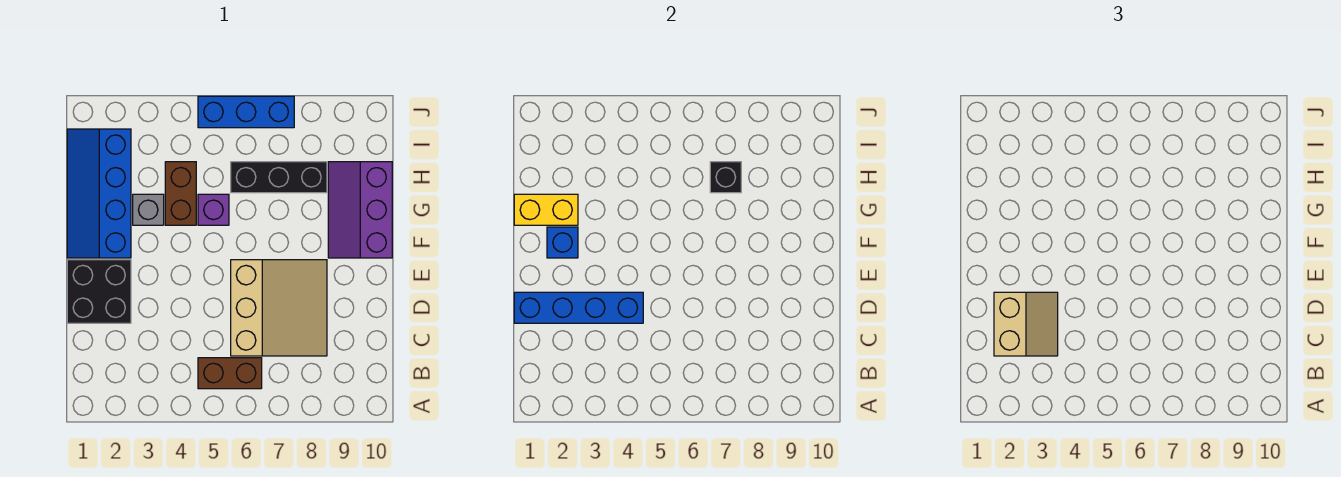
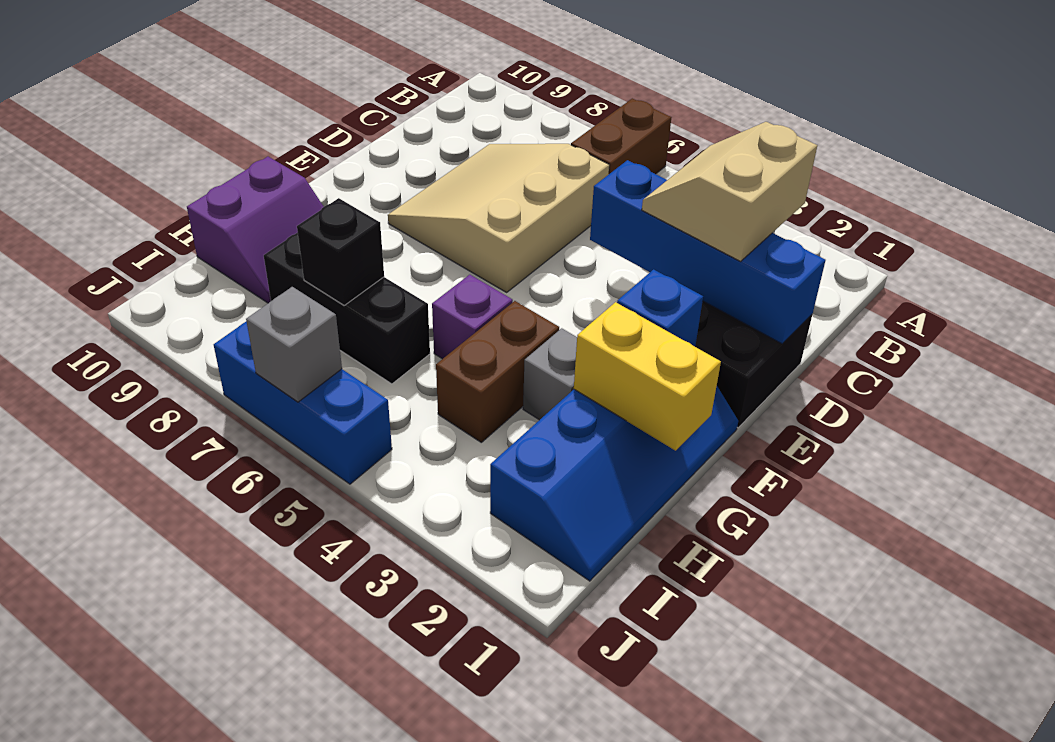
brown 1x2 brick [198,358,262,389] -> brown 1x2 brick turned to [571,99,671,174]
purple 2x3 slope [328,162,392,258] -> purple 2x2 slope [187,157,324,303]
none -> grey 1x1 brick [246,287,342,402]

